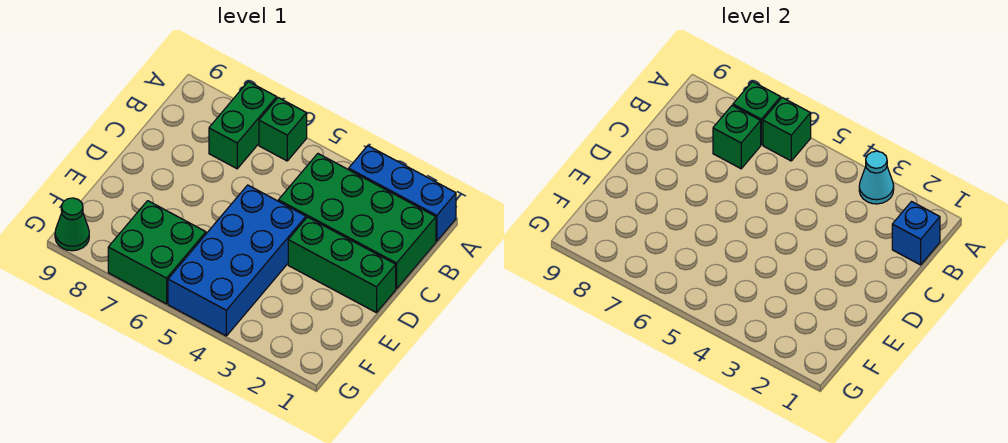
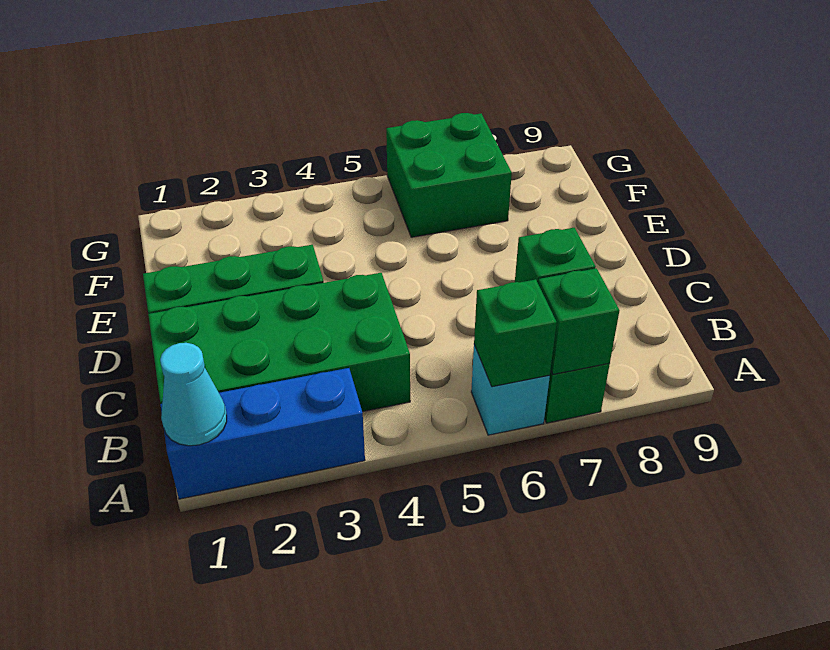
cyan 1x1 cone [859,151,894,204] -> cyan 1x1 cone moved to [160,343,227,446]
green 1x1 brick [259,98,307,161] -> cyan 1x1 brick [471,345,550,435]
blue 1x1 brick [892,202,940,265] -> none
blue 2x4 brick [168,185,306,336] -> none
green 1x1 cone [55,198,89,251] -> none

